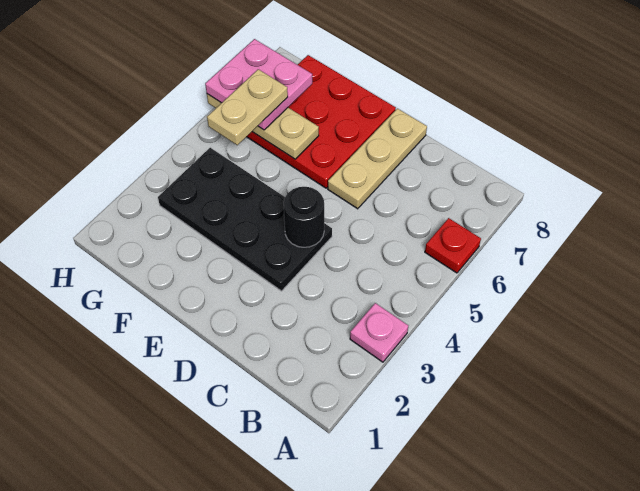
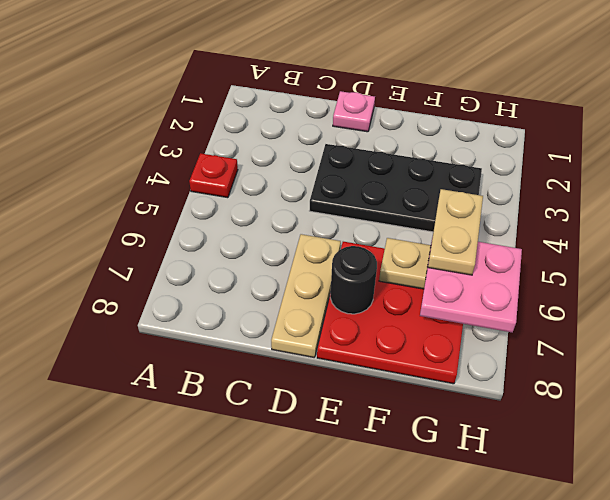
pink 1x1 plate [350,303,408,362] -> pink 1x1 plate moved to [333,91,375,132]
red 1x1 plate [425,218,481,273] -> red 1x1 plate moved to [189,153,238,198]
black 1x1 round brick [284,187,324,247] -> black 1x1 round brick moved to [330,246,377,314]

